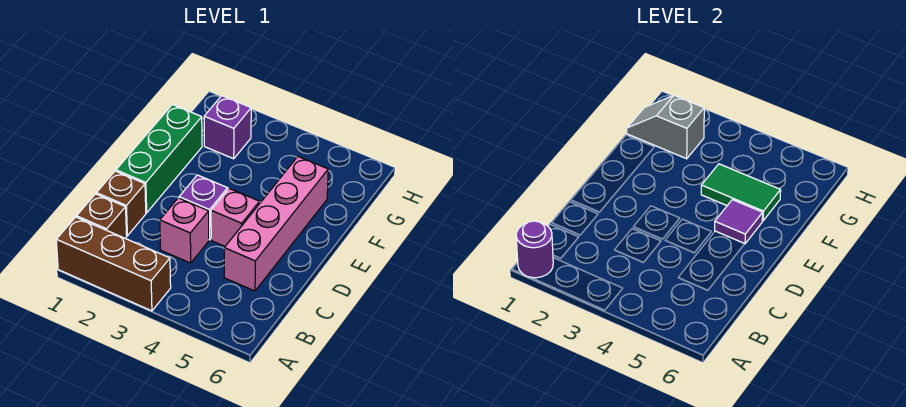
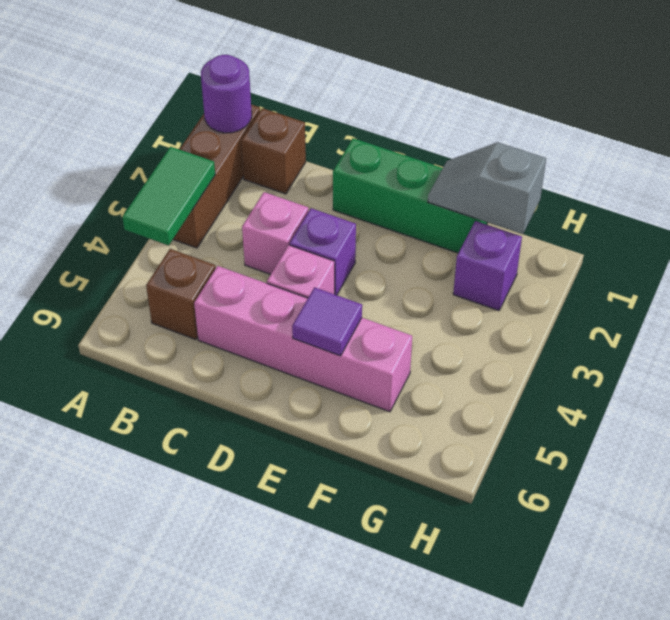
brown 1x1 brick [96,171,146,236] -> brown 1x1 brick moved to [146,249,215,339]
green 1x2 tile [701,164,781,221] -> green 1x2 tile moved to [122,147,215,245]
grey 1x2 slope [627,95,704,159] -> grey 1x2 slope turned to [428,142,546,234]

